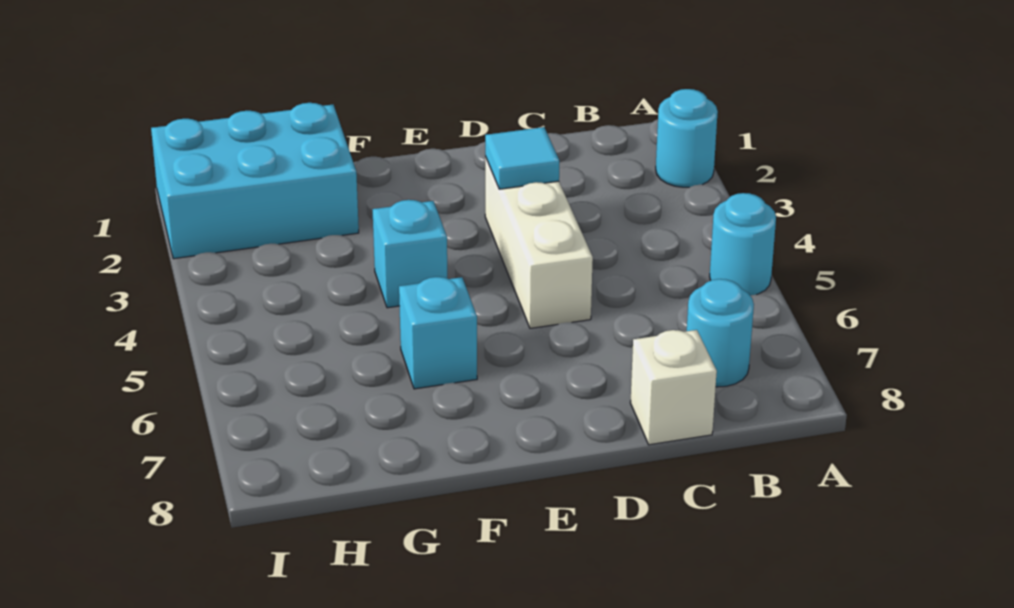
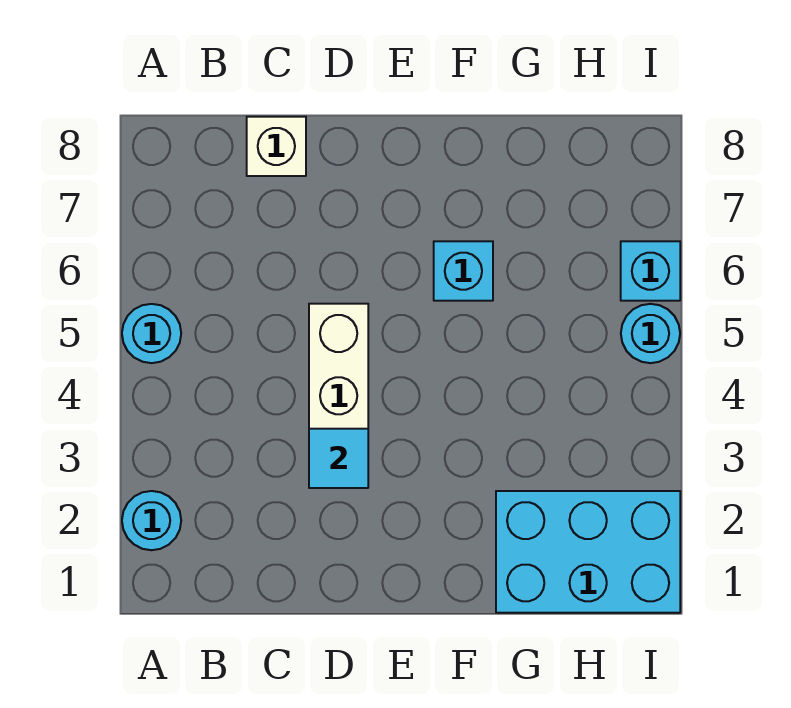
cyan 1x1 round brick [687,279,754,387] -> cyan 1x1 round brick moved to [621,304,680,363]
cyan 1x1 brick [372,200,447,308] -> cyan 1x1 brick moved to [621,241,680,301]

